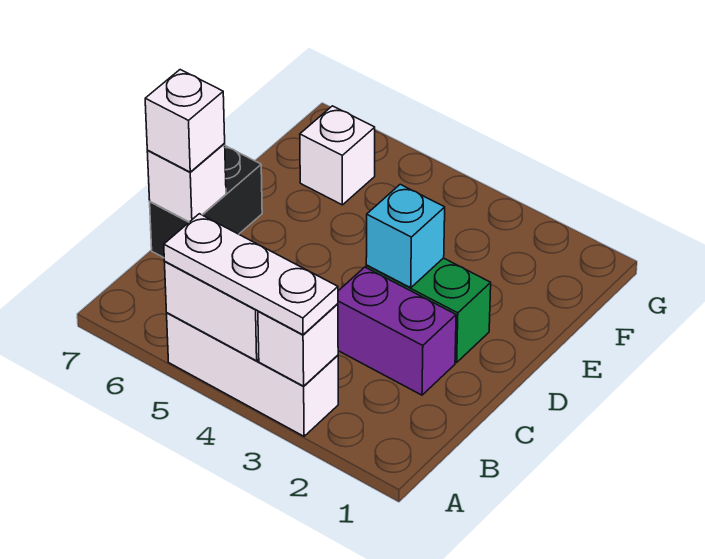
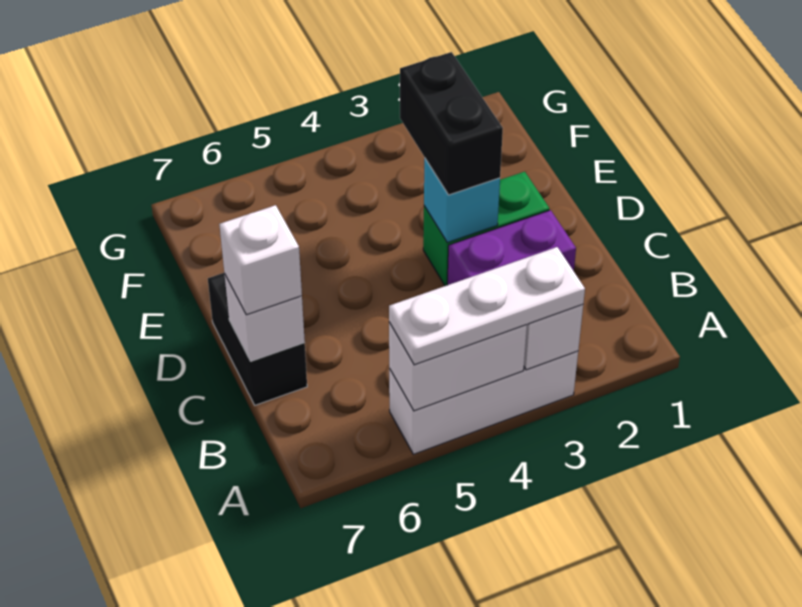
none -> black 1x2 brick [400,52,503,195]
white 1x1 brick [300,106,375,205] -> none

